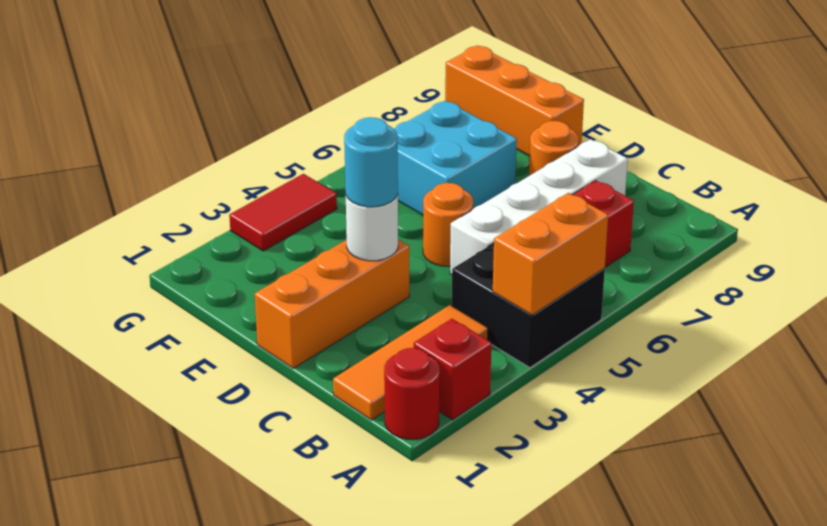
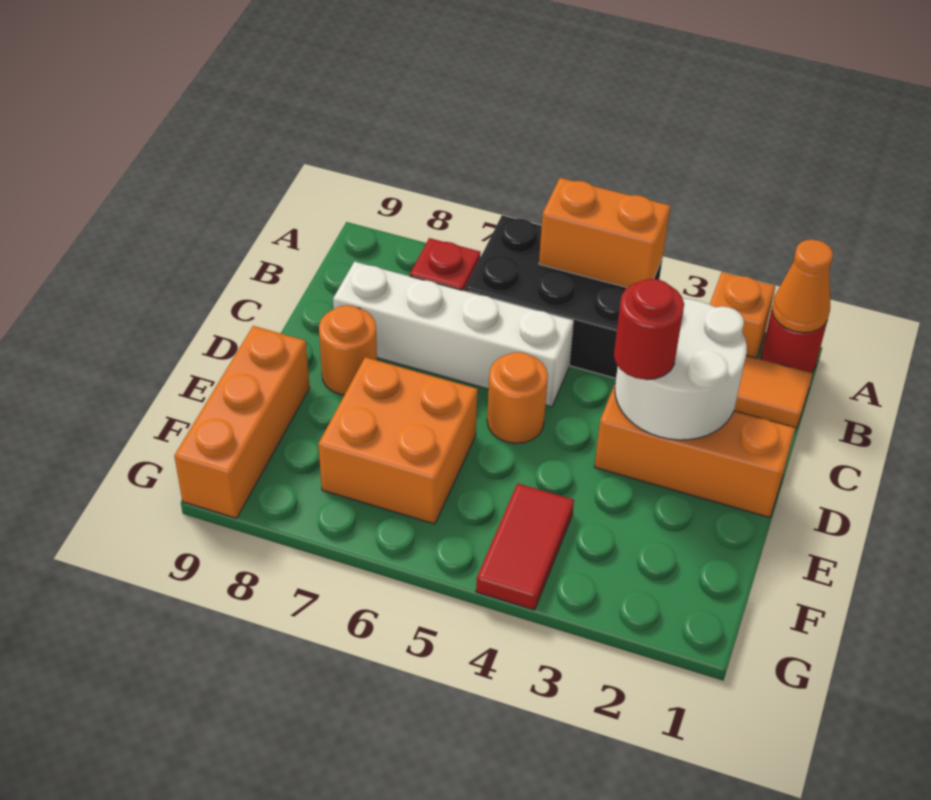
none -> orange 1x1 cone [772,239,833,333]
red 1x1 brick [414,319,491,420] -> orange 1x1 brick [710,272,776,358]
black 2x2 brick [452,243,605,368] -> black 2x3 brick [465,215,663,378]
white 1x1 round brick [346,195,398,261] -> white 2x2 round brick [615,299,747,440]
cyan 1x1 round brick [344,117,398,207] -> red 1x1 round brick [614,279,684,380]
cyan 2x2 brick [395,101,517,215] -> orange 2x2 brick [318,357,477,524]
red 1x2 tile [229,174,337,251] -> red 1x2 tile turned to [476,483,574,610]

